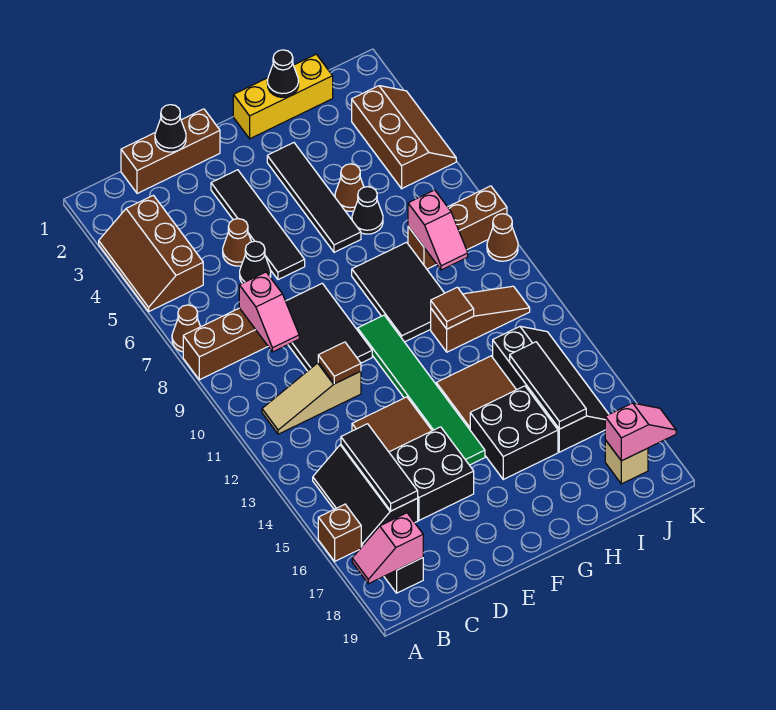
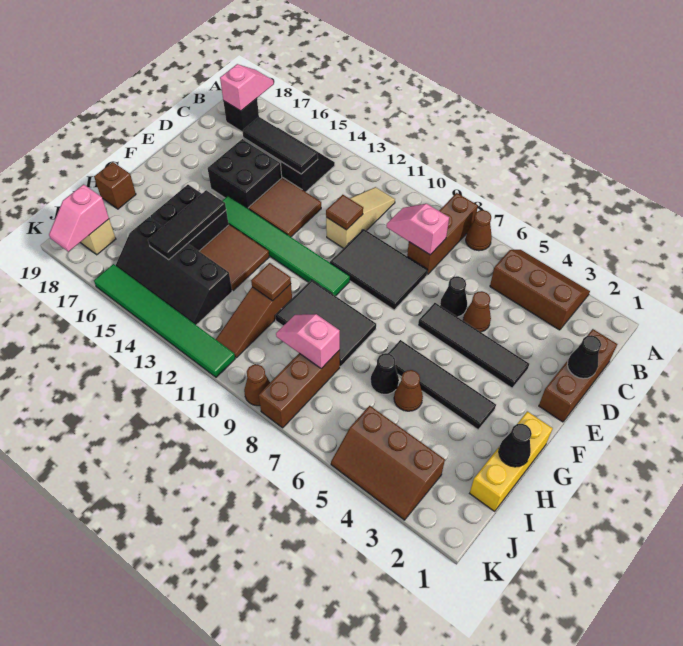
brown 1x1 brick [318,504,361,561] -> brown 1x1 brick moved to [94,162,136,209]
black 1x3 tile [510,342,586,429] -> black 1x3 tile turned to [148,190,226,259]
none -> green 1x6 tile [94,264,235,377]

